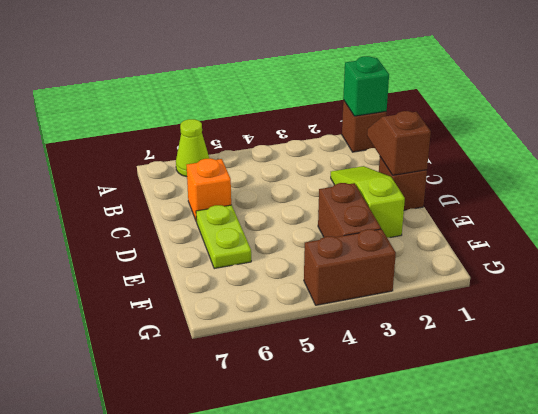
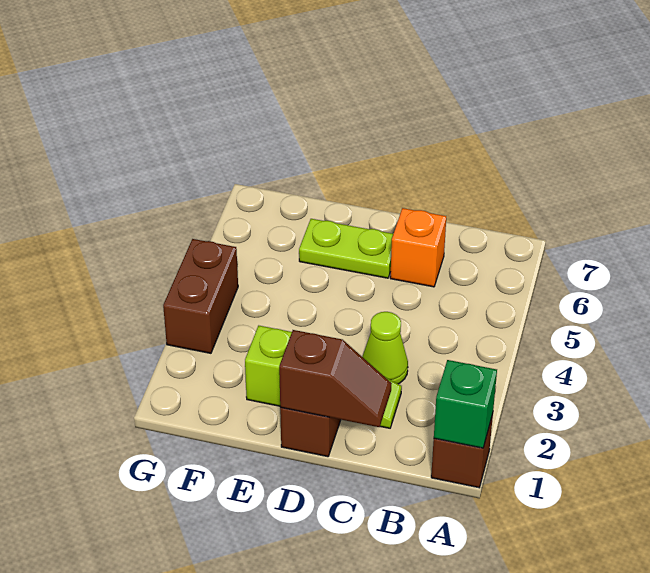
lime 1x1 cone [176,119,209,177] -> lime 1x1 cone moved to [362,312,408,384]
brown 1x2 brick [318,183,381,237] -> none

